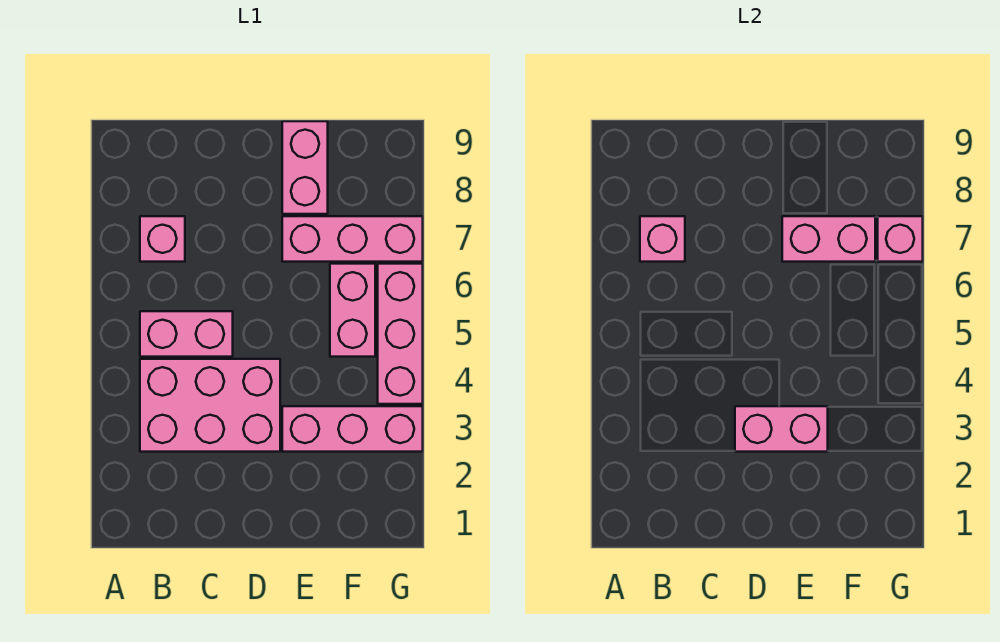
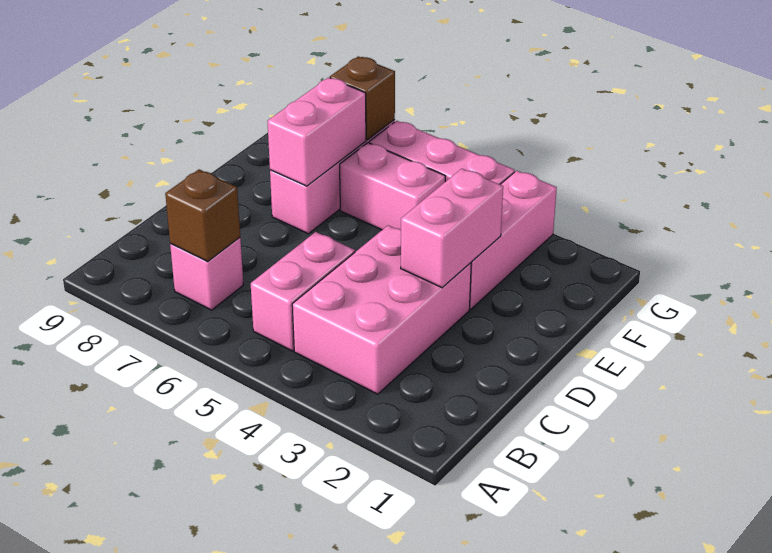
pink 1x1 brick [640,216,685,262] -> brown 1x1 brick [165,170,240,261]
pink 1x2 brick [282,121,328,214] -> none
pink 1x1 brick [878,216,923,262] -> brown 1x1 brick [330,57,395,140]

